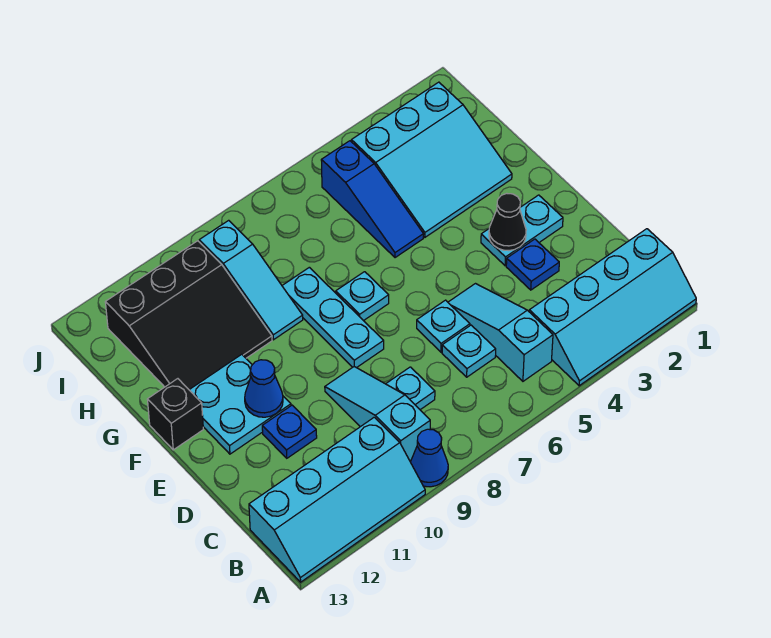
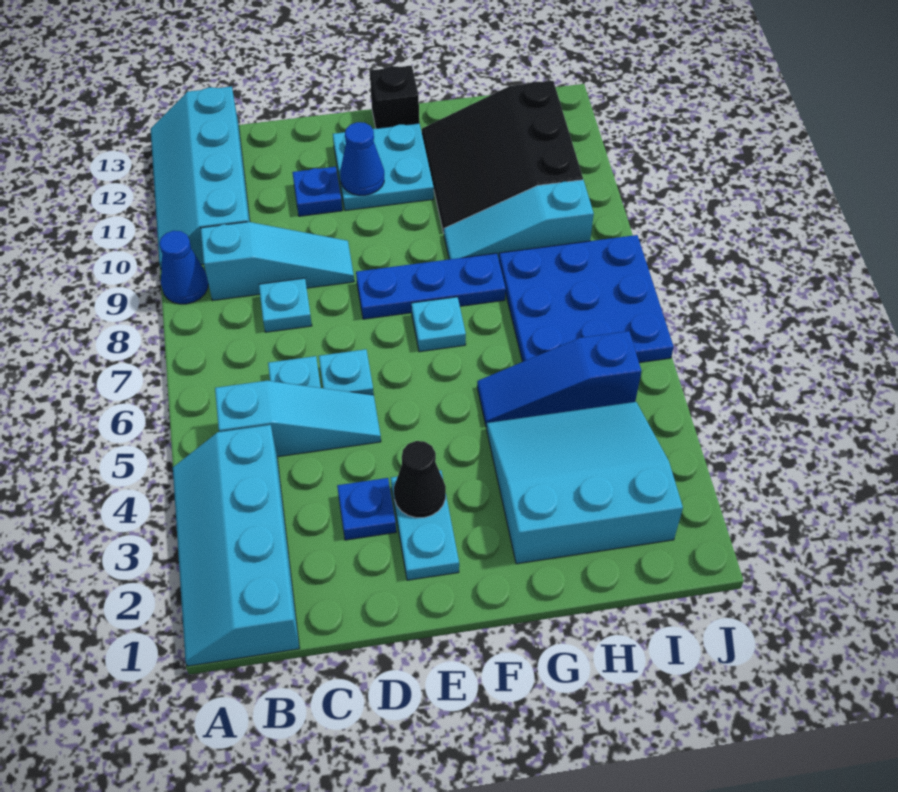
cyan 1x3 plate [282,267,384,368] -> blue 1x3 plate [356,253,506,319]
cyan 3x3 slope [351,82,512,237] -> cyan 3x3 slope turned to [486,402,683,564]
none -> blue 3x3 plate [499,235,674,363]

